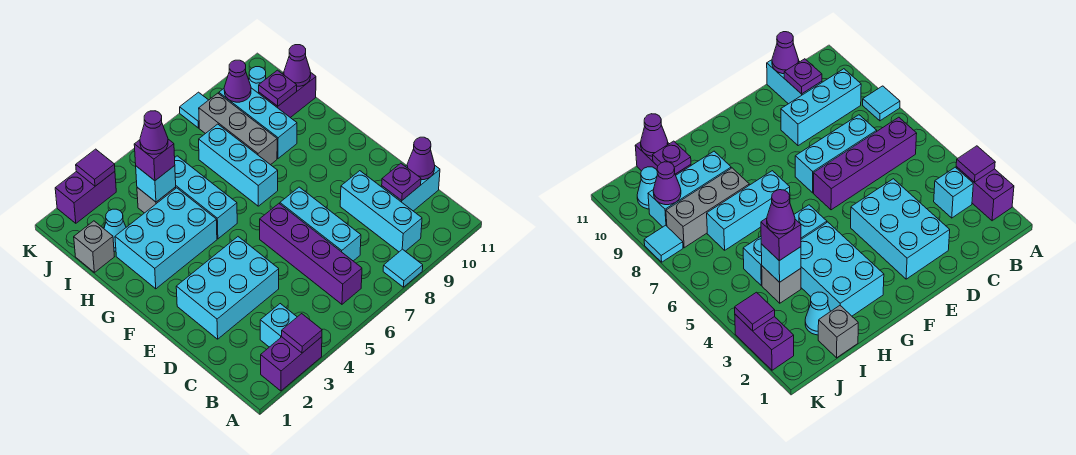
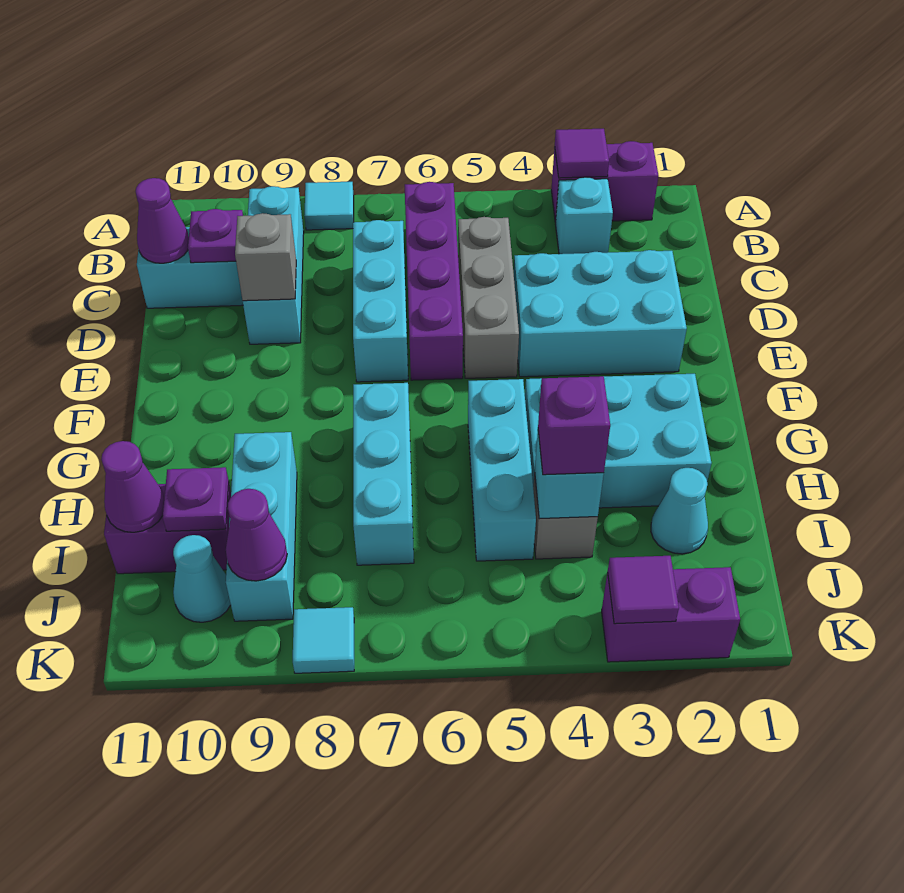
grey 1x3 brick [199,93,277,165] -> grey 1x3 brick moved to [458,217,519,378]
grey 1x1 brick [74,221,114,272] -> grey 1x1 brick moved to [235,213,296,301]
purple 1x1 cone [140,111,168,154] -> none

